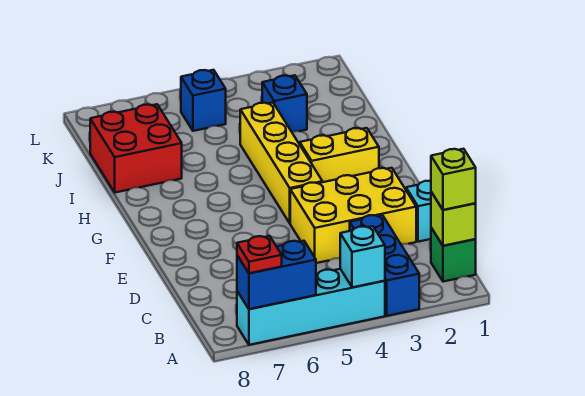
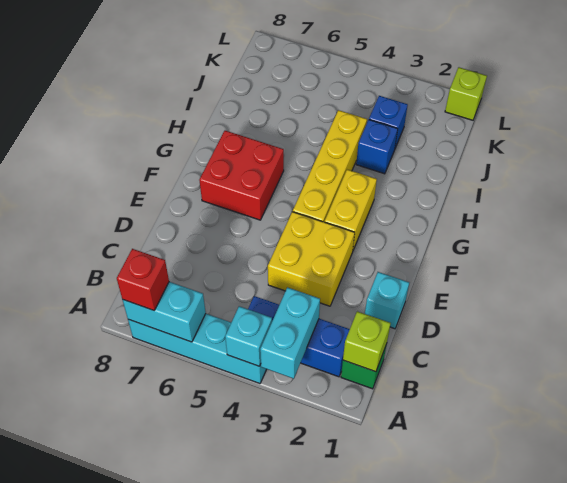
blue 1x3 brick [350,215,419,316] -> blue 1x3 brick turned to [248,296,350,377]
none -> cyan 1x2 brick [260,287,320,379]
blue 1x2 brick [237,241,316,309] -> cyan 1x2 brick [122,282,206,342]
red 1x1 plate [237,236,282,273] -> red 1x1 brick [117,249,169,310]
lime 1x1 brick [431,149,476,210] -> lime 1x1 brick moved to [445,67,487,120]
yellow 2x3 brick [290,168,416,263] -> yellow 2x2 brick [268,212,355,306]
yellow 1x2 brick [300,128,379,182] -> yellow 1x2 brick turned to [325,170,377,250]
red 2x2 brick [90,104,182,192] -> red 2x2 brick moved to [199,131,284,220]
blue 1x1 brick [181,70,226,131] -> blue 1x1 brick moved to [356,120,398,174]

